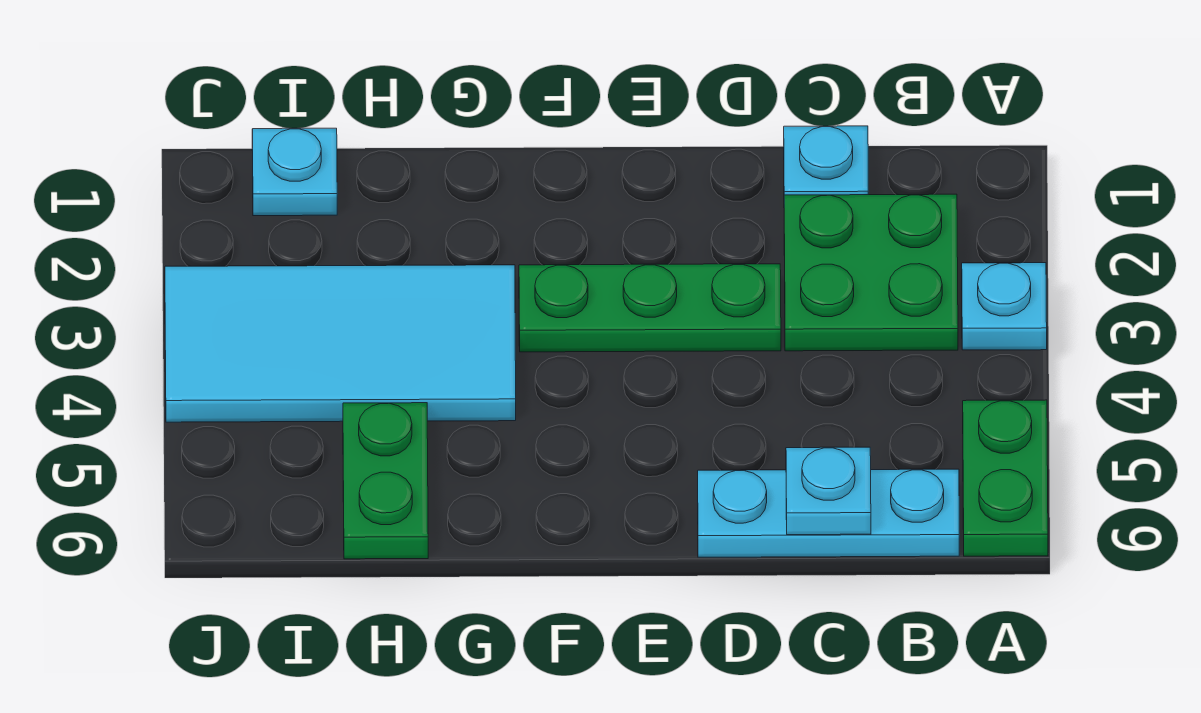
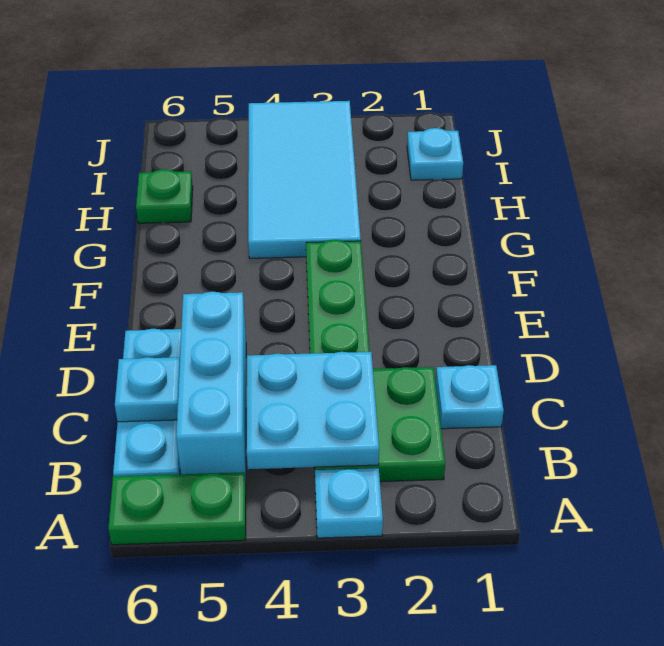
none -> cyan 2x2 plate [247,352,379,469]
none -> cyan 1x3 brick [176,292,246,485]
green 1x2 plate [343,403,428,559] -> green 1x1 plate [136,169,193,223]

